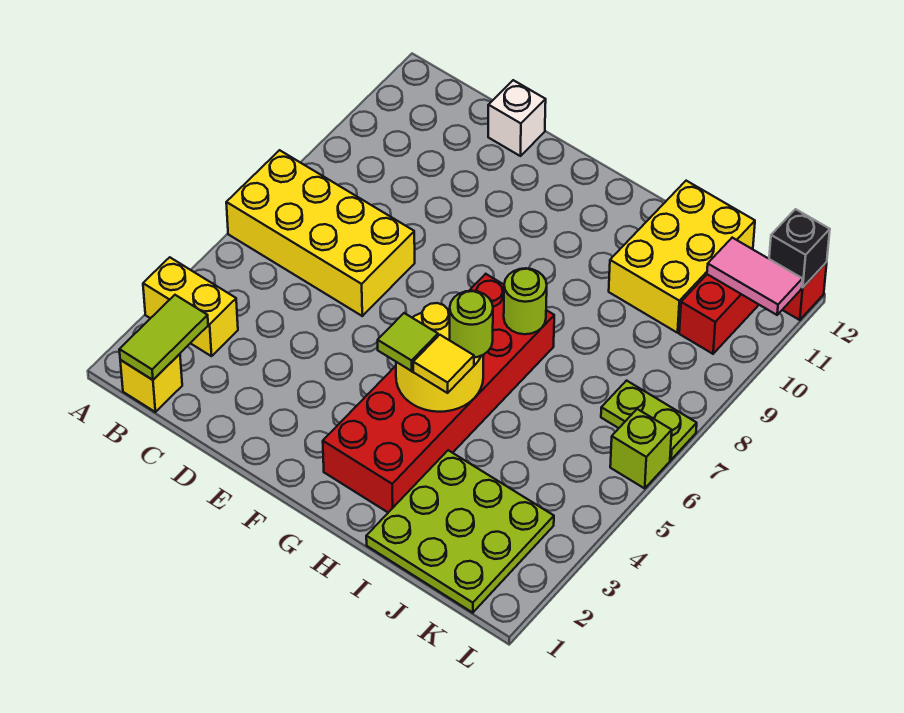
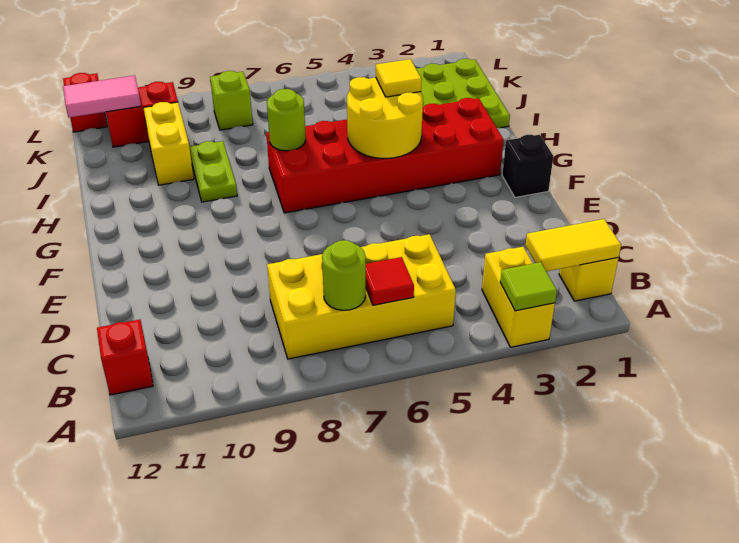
yellow 2x4 brick [226,150,415,316] -> yellow 2x4 brick turned to [267,234,456,359]
lime 1x2 tile [119,295,208,380] -> yellow 1x2 tile [526,219,621,271]
none -> red 1x1 tile [366,257,414,305]
none -> red 1x1 brick [97,320,153,395]
white 1x1 brick [488,80,546,156] -> none
lime 1x1 tile [378,313,438,371] -> lime 1x1 tile moved to [500,262,557,311]
lime 1x1 round brick [450,291,493,357] -> lime 1x1 round brick moved to [322,240,366,310]
yellow 2x3 brick [609,181,755,333] -> yellow 1x2 brick [143,102,194,185]
lime 1x2 plate [601,381,697,460] -> lime 1x2 plate moved to [189,141,237,202]
pink 1x2 tile [707,238,802,315] -> pink 1x2 tile turned to [63,75,141,117]
lime 1x1 brick [610,409,672,488] -> lime 1x1 brick moved to [210,71,253,130]
black 1x1 brick [769,209,830,288] -> black 1x1 brick moved to [502,135,553,197]

